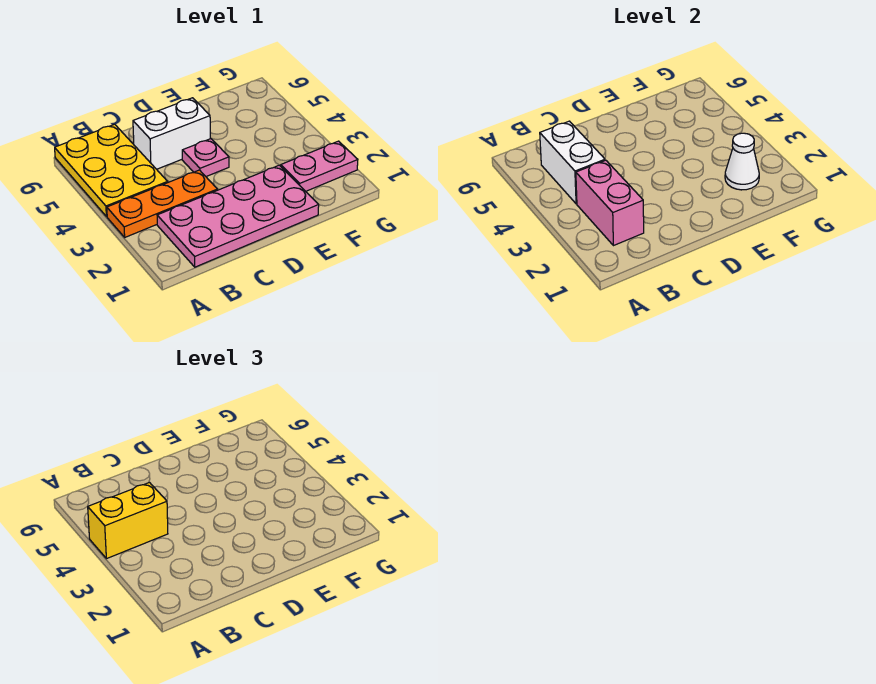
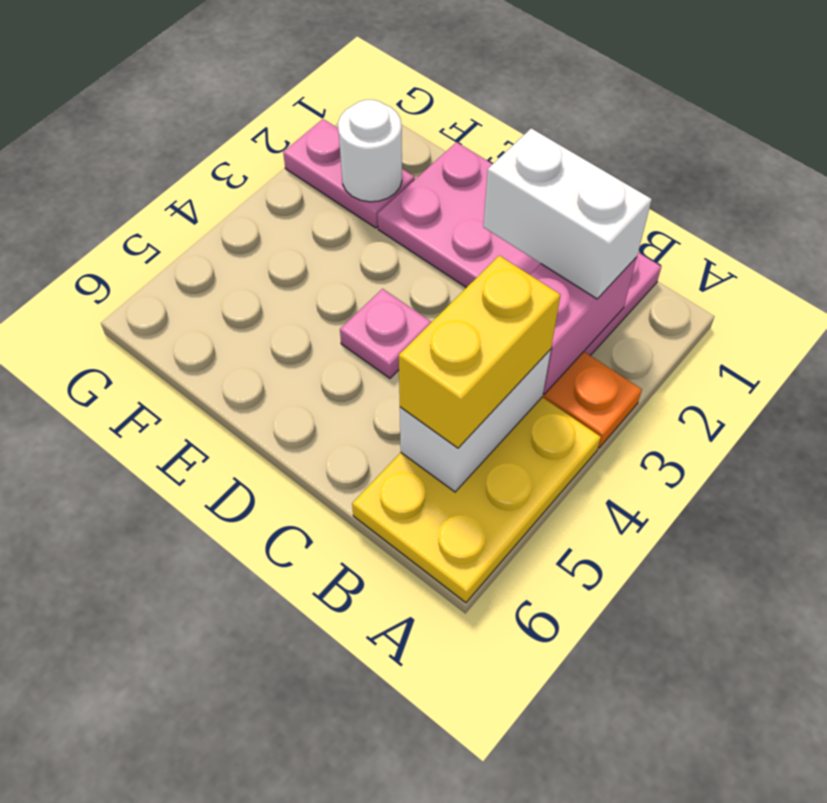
yellow 1x2 brick [88,483,168,559] -> yellow 1x2 brick turned to [399,256,560,448]
white 1x2 brick [133,98,210,169] -> white 1x2 brick moved to [483,128,652,299]
white 1x1 cone [725,133,759,190] -> white 1x1 round brick [338,100,402,202]

